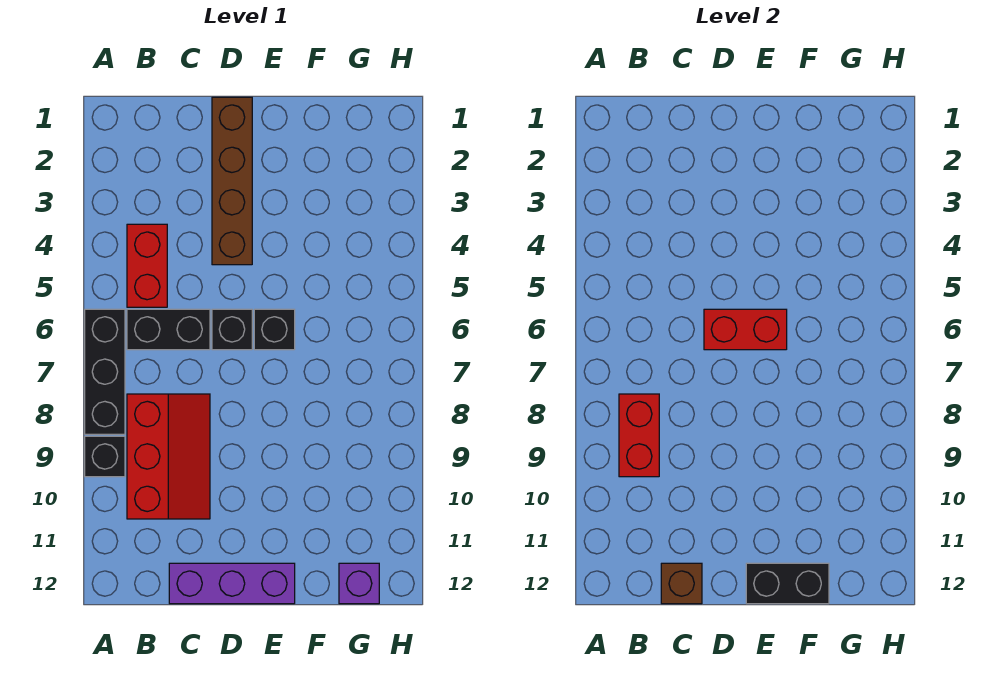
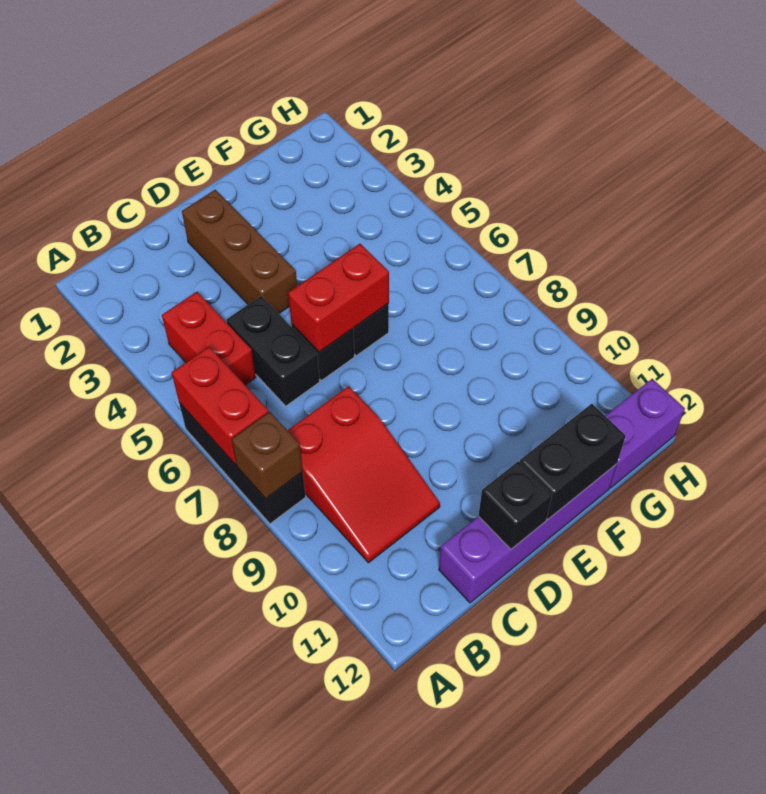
black 1x1 brick [85,436,125,477] -> black 1x1 brick moved to [479,461,552,549]
black 1x2 brick [127,309,210,350] -> black 1x2 brick turned to [226,296,320,406]
red 2x3 slope [127,394,210,519] -> red 2x3 slope turned to [287,386,440,563]
red 1x2 brick [619,394,659,477] -> red 1x2 brick moved to [172,347,269,465]
purple 1x3 brick [169,563,295,604] -> purple 1x4 brick [439,464,617,603]
brown 1x1 brick [661,563,702,604] -> brown 1x1 brick moved to [232,412,303,498]
brown 1x4 brick [212,97,252,265] -> brown 1x3 brick [182,190,297,314]
purple 1x1 brick [339,563,379,604] -> purple 1x2 brick [606,379,685,488]

